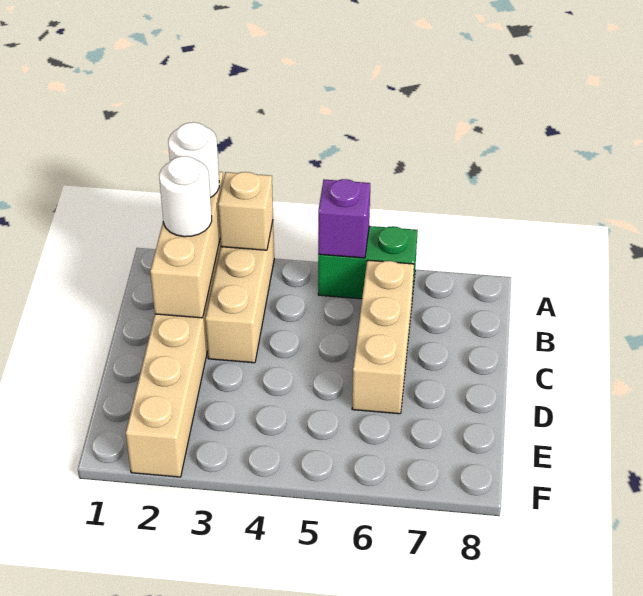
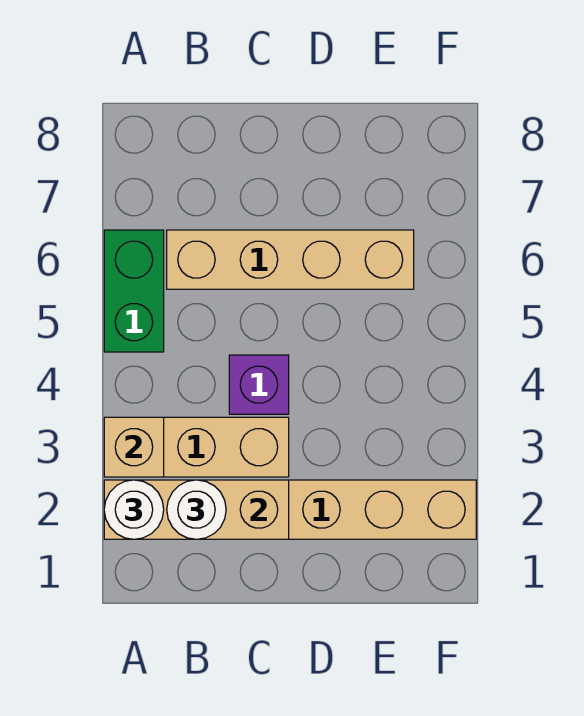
purple 1x1 brick [318,179,370,258] -> purple 1x1 brick moved to [229,355,289,414]
tan 1x3 brick [352,260,414,414] -> tan 1x4 brick [167,230,414,289]

